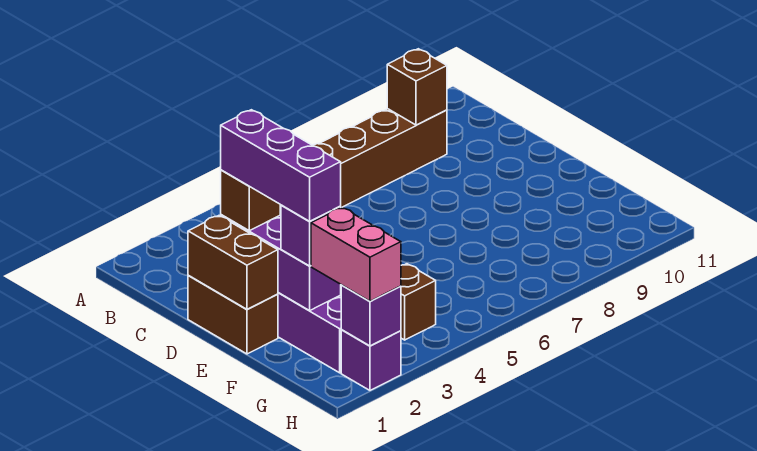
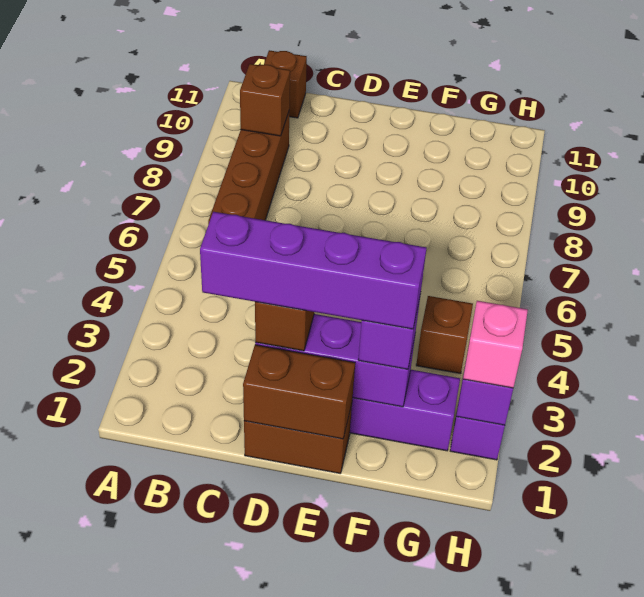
none -> brown 1x1 brick [264,50,307,118]
purple 1x3 brick [221,110,341,221] -> purple 1x4 brick [200,212,426,329]
pink 1x2 brick [311,207,401,301] -> pink 1x1 brick [463,301,528,388]

